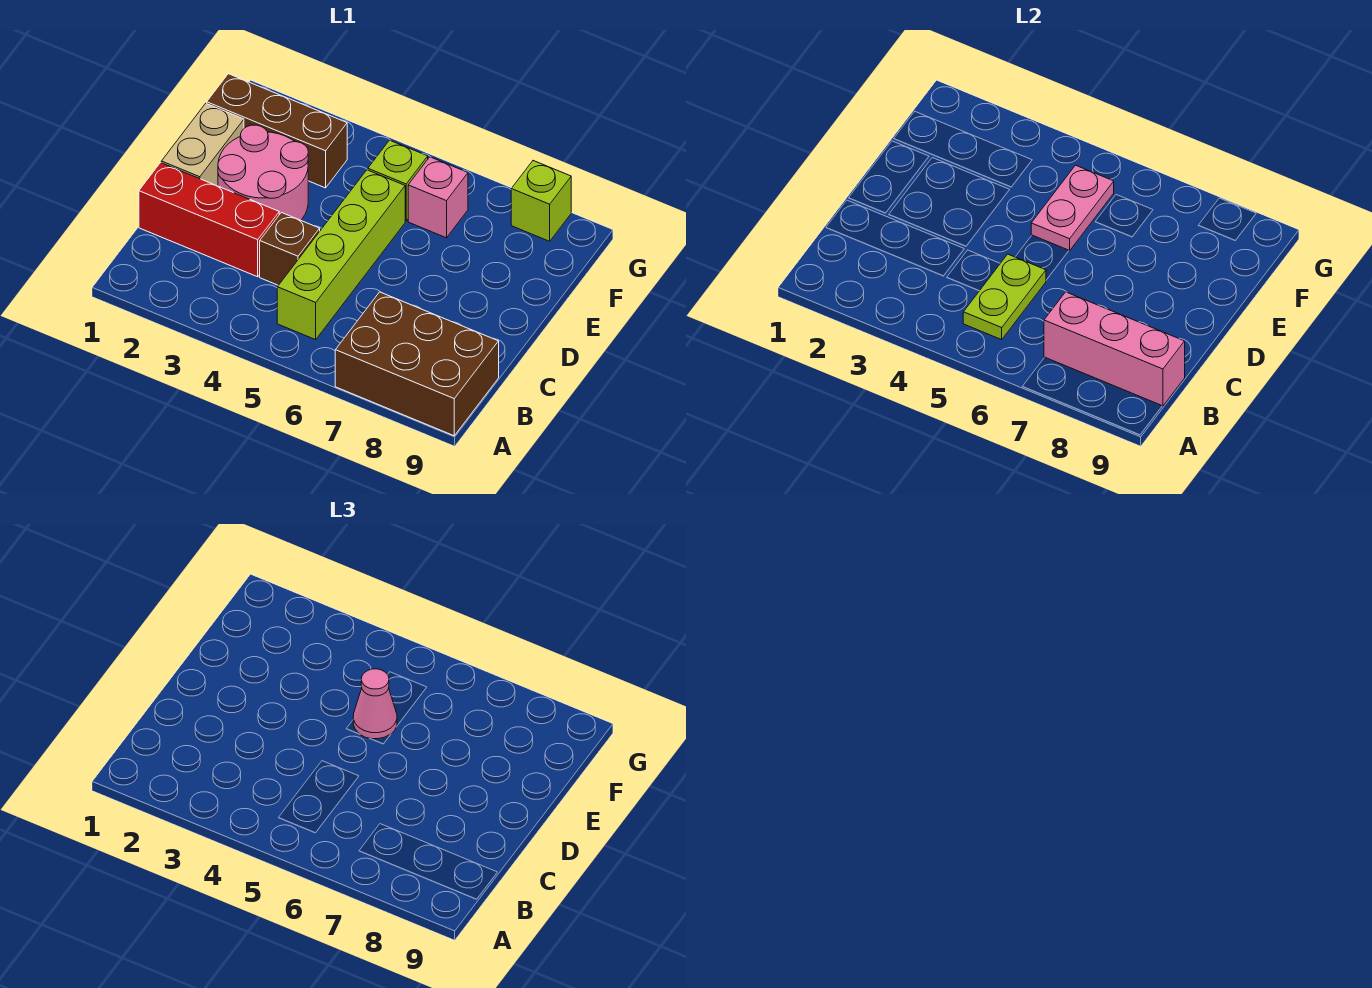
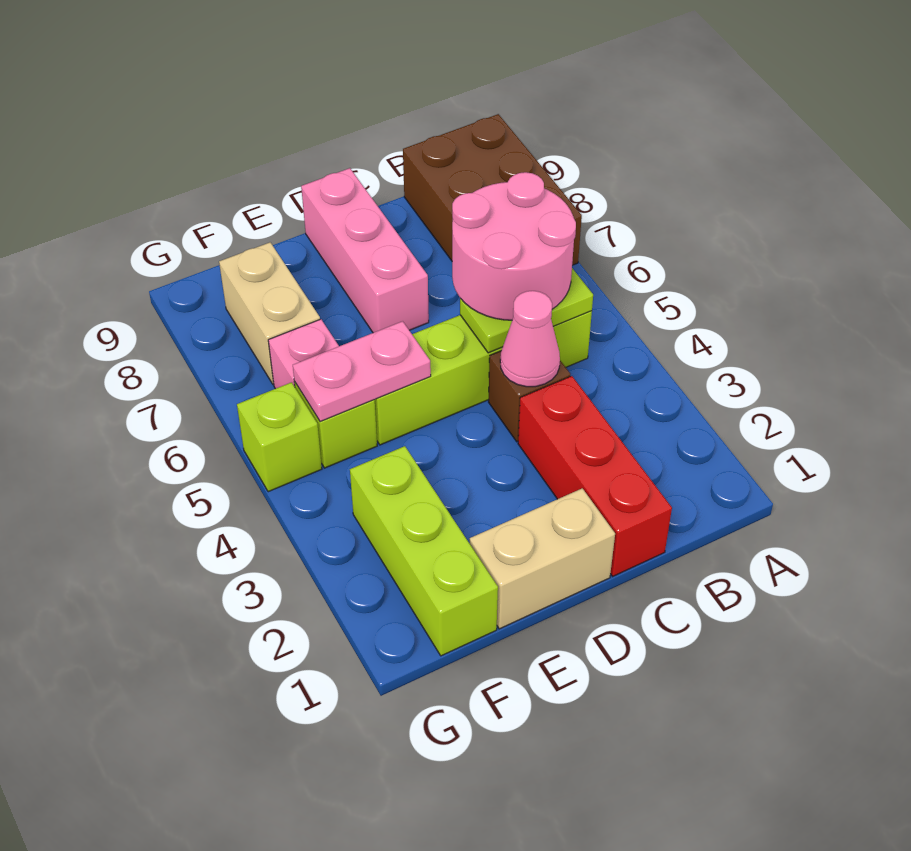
pink 1x3 brick [1044,292,1185,406] -> pink 1x3 brick moved to [301,168,429,333]
pink 2x2 round brick [218,125,308,220] -> pink 2x2 round brick moved to [452,172,576,320]
pink 1x1 cone [353,669,397,739] -> pink 1x1 cone moved to [500,291,560,387]
brown 1x3 brick [207,74,347,188] -> lime 1x3 brick [350,446,498,656]
none -> tan 1x2 brick [219,242,320,384]
lime 1x1 brick [511,161,571,241] -> lime 1x1 brick moved to [237,382,322,492]

